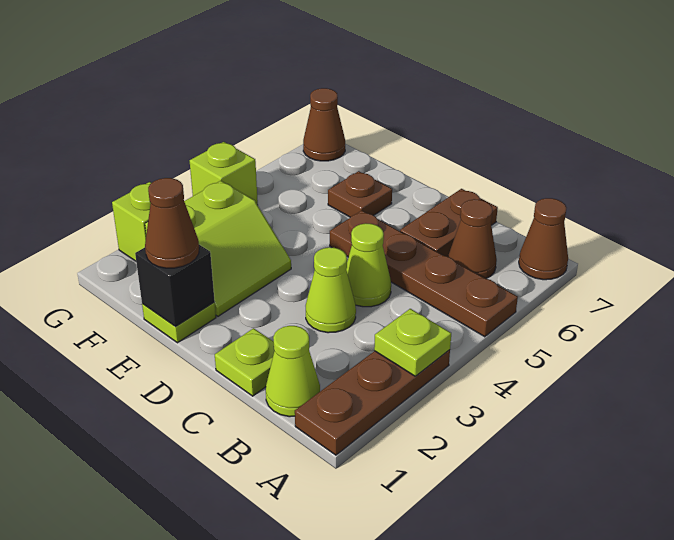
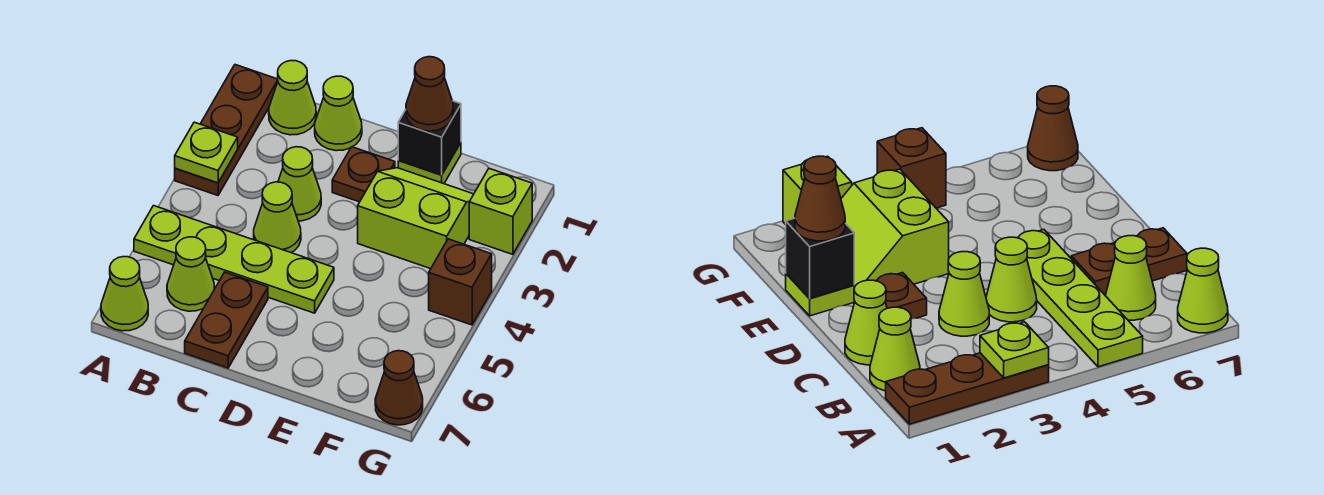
brown 1x4 plate [330,211,518,337] -> lime 1x4 plate [134,206,334,313]
brown 1x1 cone [519,198,568,280] -> lime 1x1 cone [101,257,148,331]
brown 1x1 cone [448,199,497,279] -> lime 1x1 cone [167,237,215,311]
lime 1x1 plate [215,328,274,396] -> lime 1x1 cone [315,76,362,151]
lime 2x2 slope [145,181,291,316] -> lime 2x2 slope turned to [358,168,474,269]
brown 1x1 plate [328,171,392,217] -> brown 1x1 plate moved to [332,147,395,202]
lime 1x1 brick [190,142,258,205] -> brown 1x1 brick [429,239,492,325]

